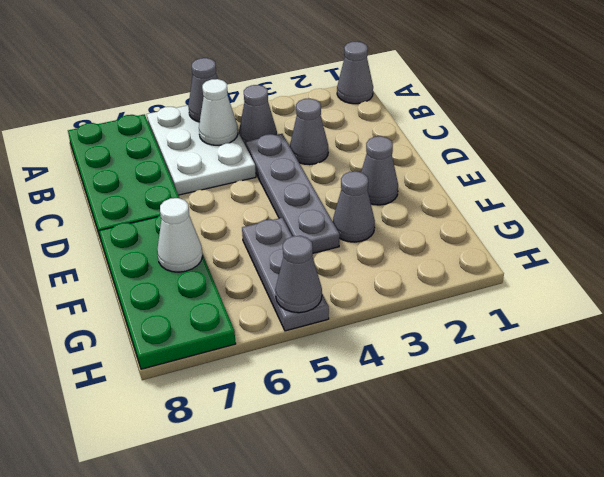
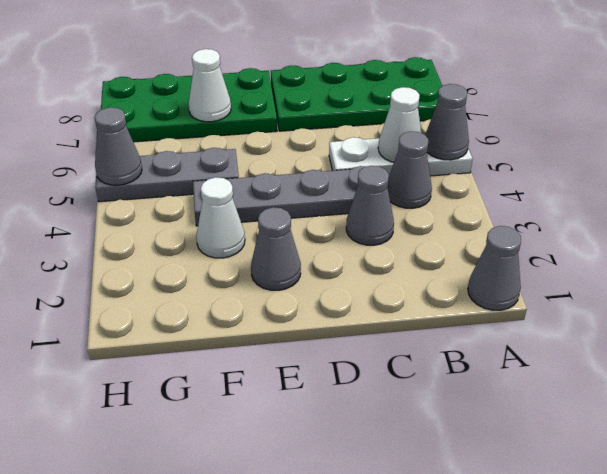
white 2x3 plate [147,105,256,195] -> white 1x3 plate [329,137,473,176]
grey 1x1 cone [333,171,375,242] -> white 1x1 cone [196,177,245,258]

